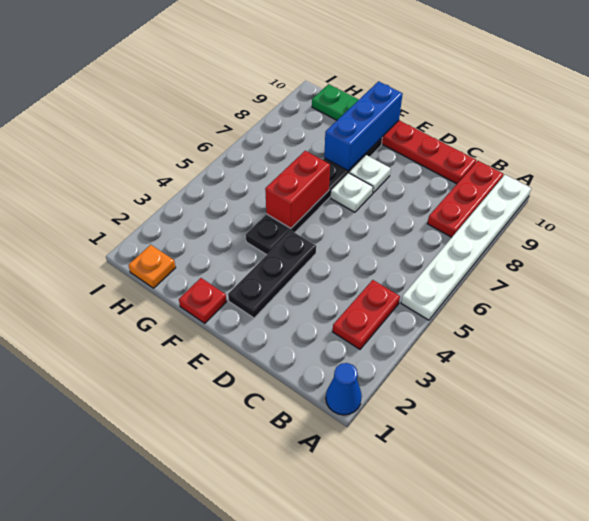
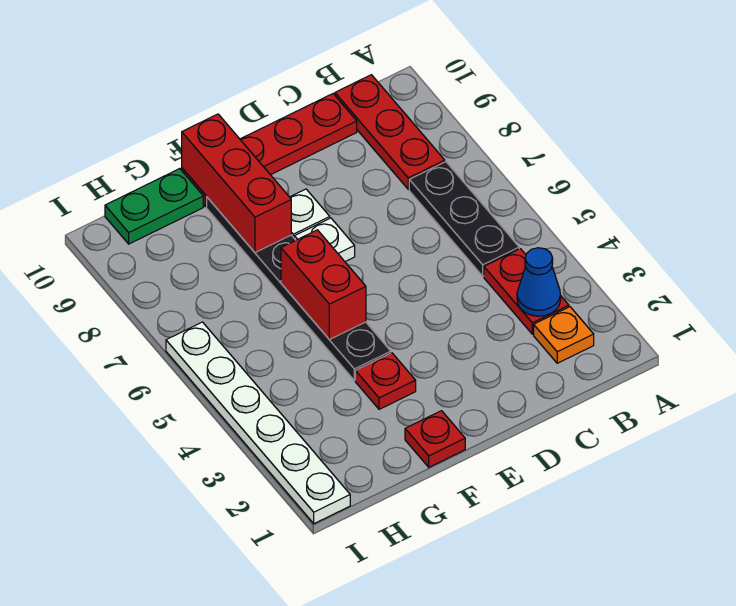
blue 1x1 cone [326,363,362,415] -> blue 1x1 cone moved to [517,248,561,316]
white 1x6 plate [401,175,531,320] -> white 1x6 plate moved to [166,322,350,524]
black 1x3 plate [228,231,316,318] -> black 1x3 plate moved to [409,162,519,276]
none -> red 1x1 plate [355,353,416,409]
blue 1x3 brick [324,81,403,171] -> red 1x3 brick [182,114,291,253]
orange 1x1 plate [129,245,176,288] -> orange 1x1 plate moved to [534,307,594,363]

